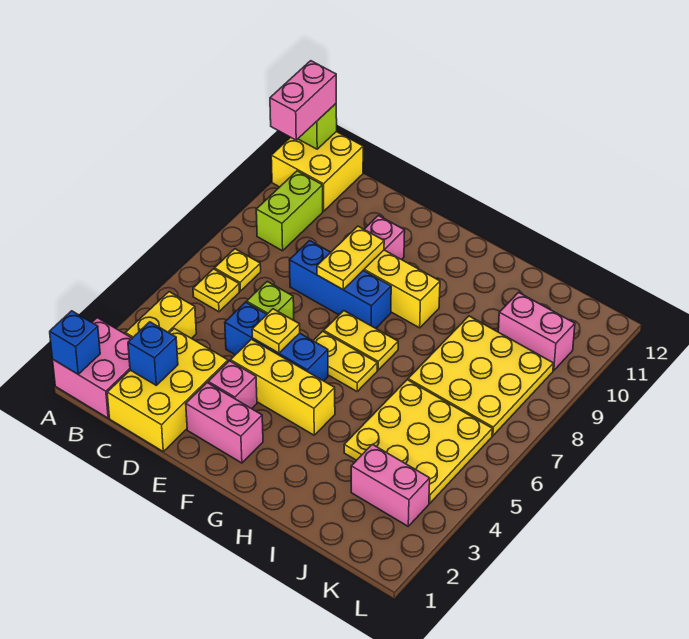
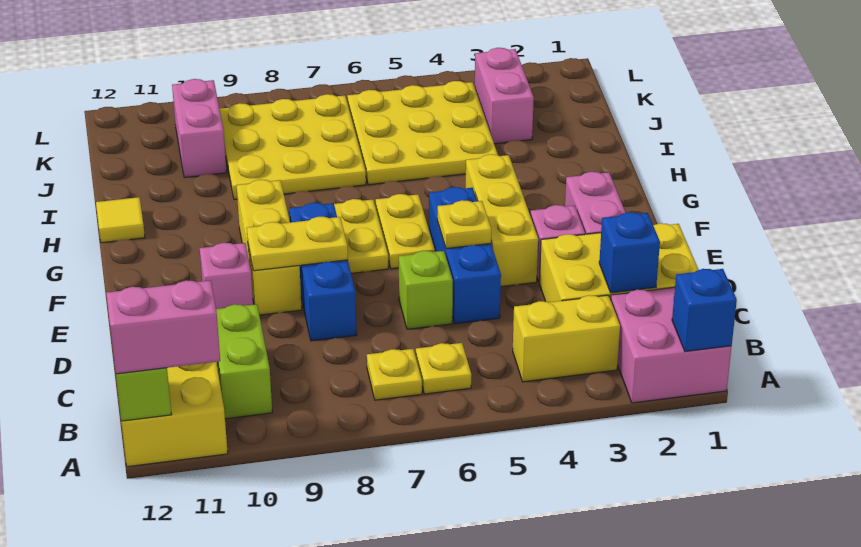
lime 1x2 brick [256,171,323,251] -> lime 1x2 brick turned to [216,304,272,419]
none -> yellow 1x1 tile [96,197,145,243]

